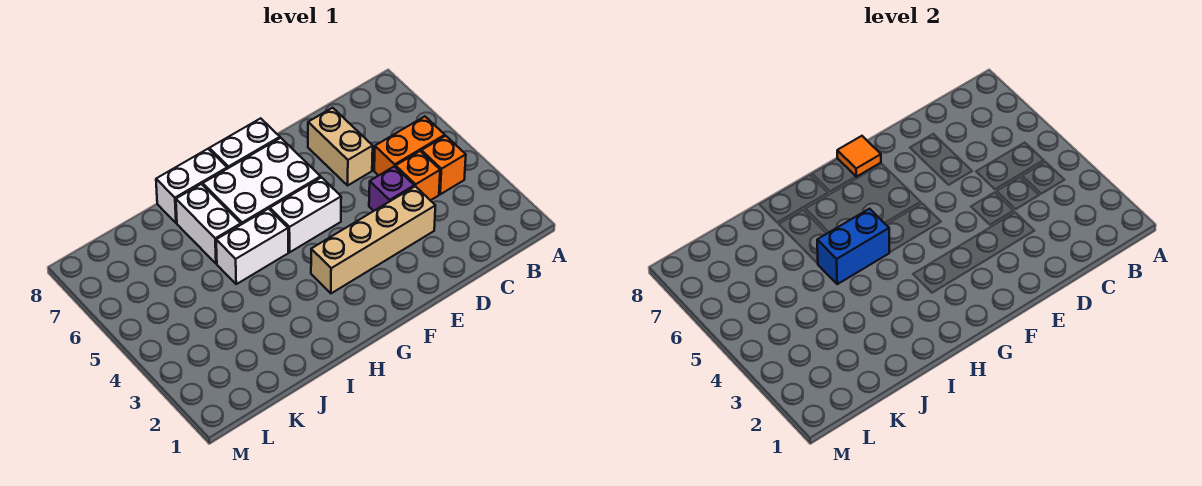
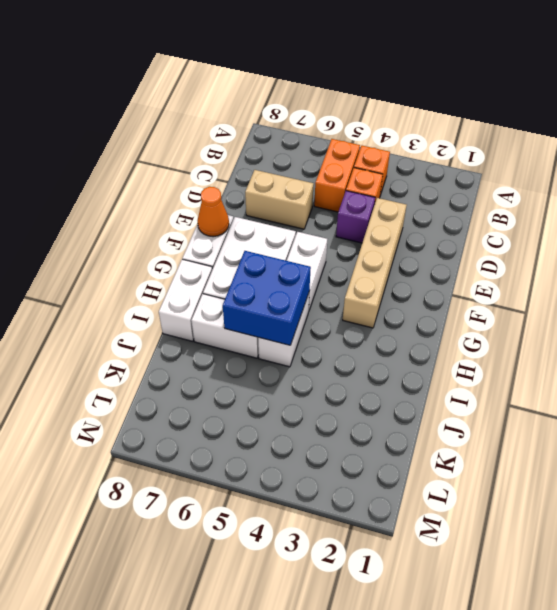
orange 1x1 tile [837,136,881,177] -> orange 1x1 cone [198,187,229,237]
blue 1x2 brick [817,209,889,284] -> blue 2x2 brick [223,251,311,345]

